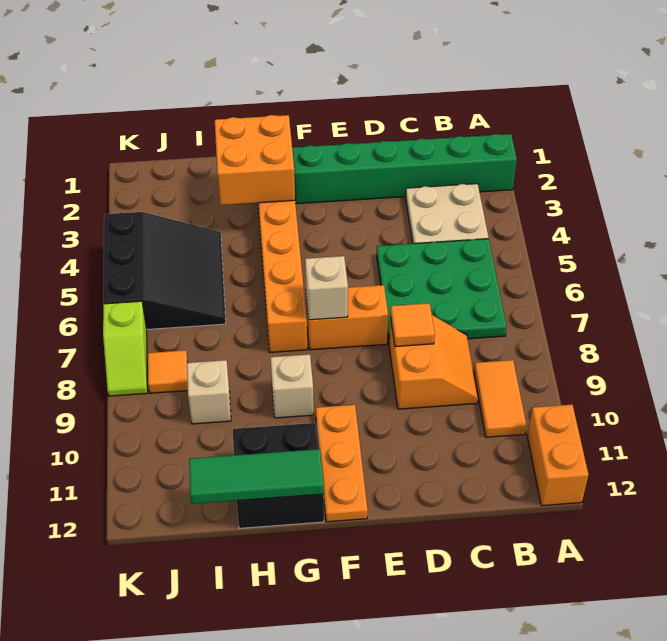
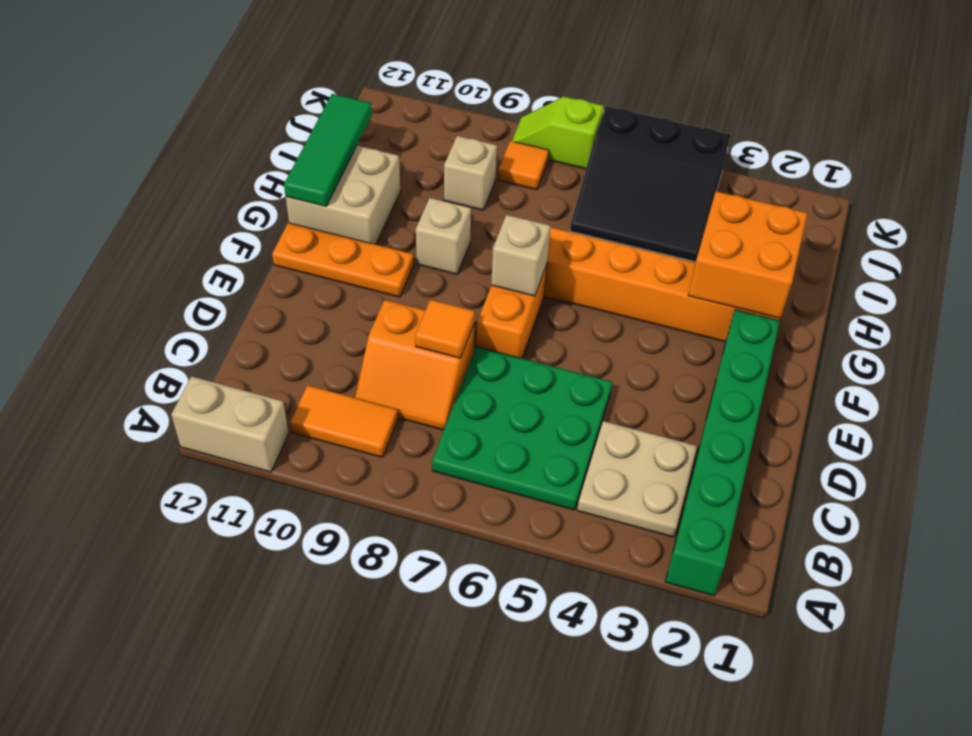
orange 1x2 brick [527,405,588,506] -> tan 1x2 brick [171,376,289,472]
black 2x2 brick [233,423,324,528] -> tan 2x2 brick [286,146,400,245]

